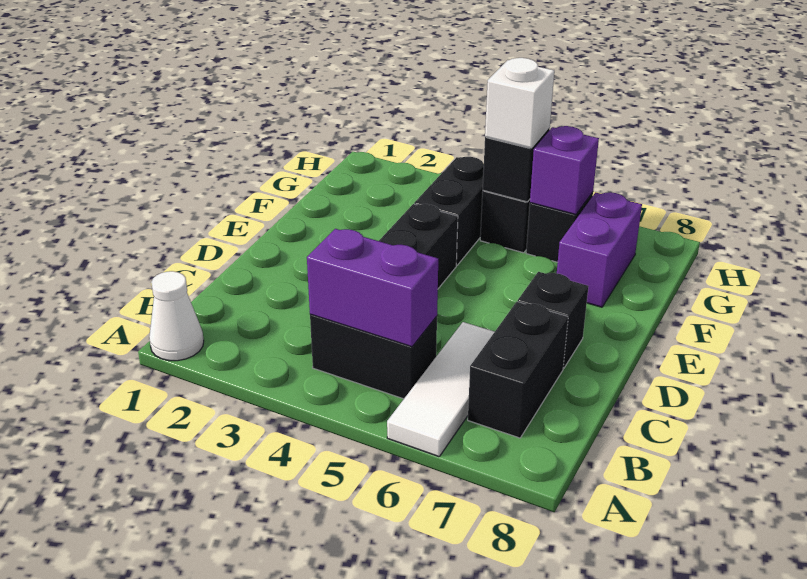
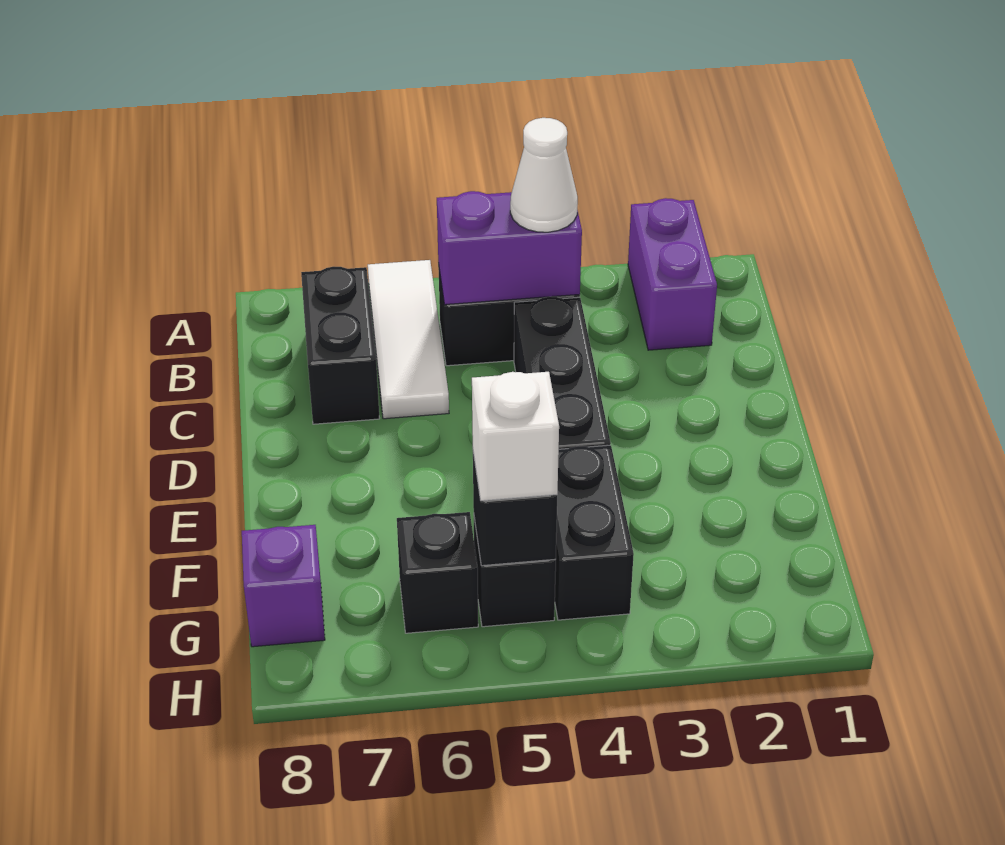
white 1x1 cone [149,271,204,361] -> white 1x1 cone moved to [510,118,578,232]
black 1x1 brick [518,272,589,368] -> none
purple 1x2 brick [557,192,642,307] -> purple 1x2 brick moved to [628,198,717,350]
purple 1x1 brick [530,126,599,215] -> purple 1x1 brick moved to [242,525,325,647]

